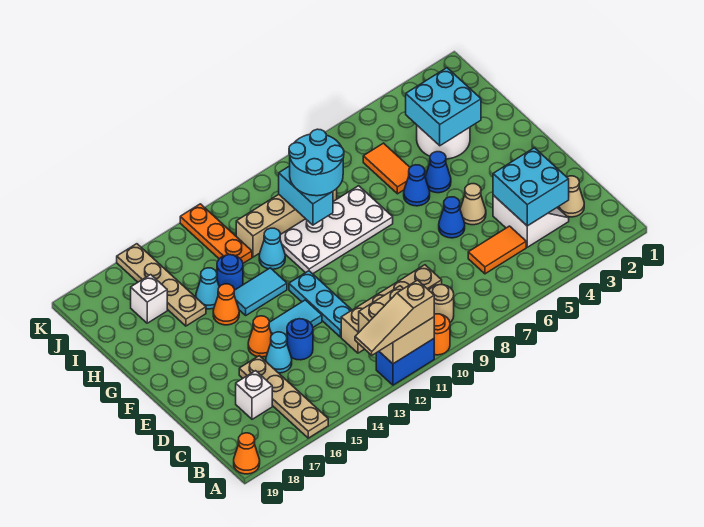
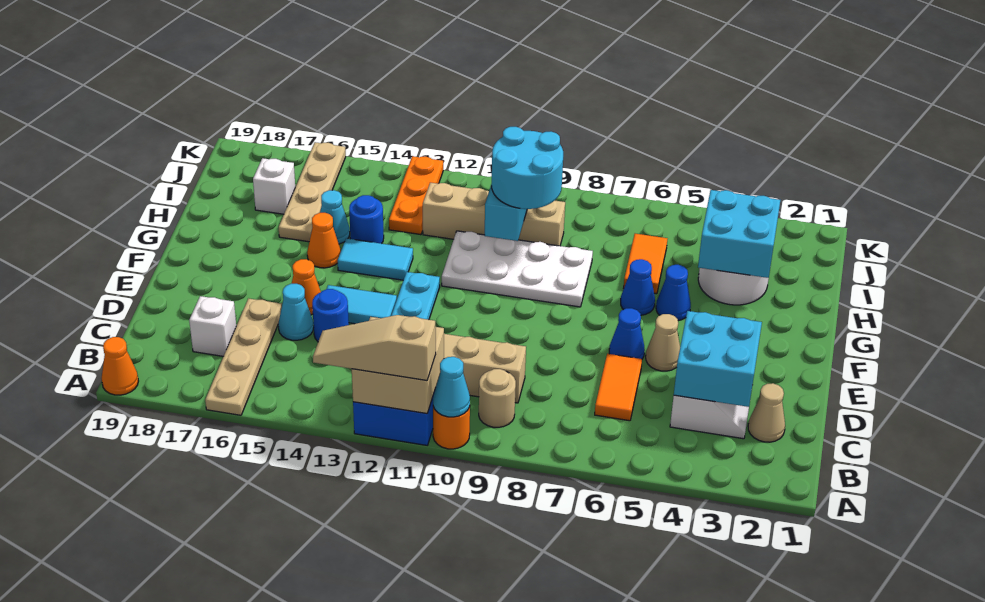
orange 1x2 tile [468,226,526,274] -> orange 1x2 tile turned to [595,354,642,421]
cyan 1x1 cone [259,228,285,269] -> cyan 1x1 cone moved to [433,357,470,417]

